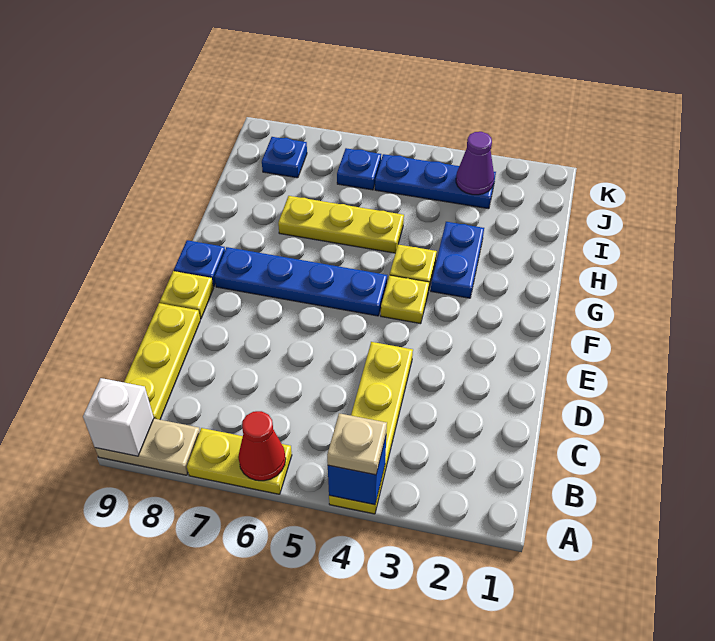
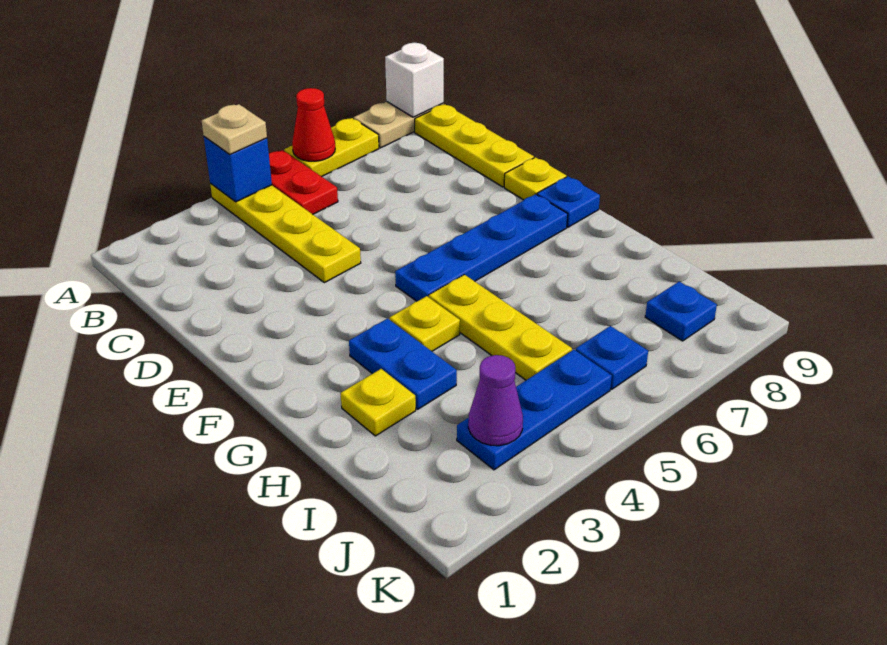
none -> red 1x2 plate [269,150,338,214]
yellow 1x1 plate [381,275,429,324] -> yellow 1x1 plate moved to [341,369,416,436]
yellow 1x3 plate [278,196,404,253] -> yellow 1x3 plate turned to [429,275,572,380]

